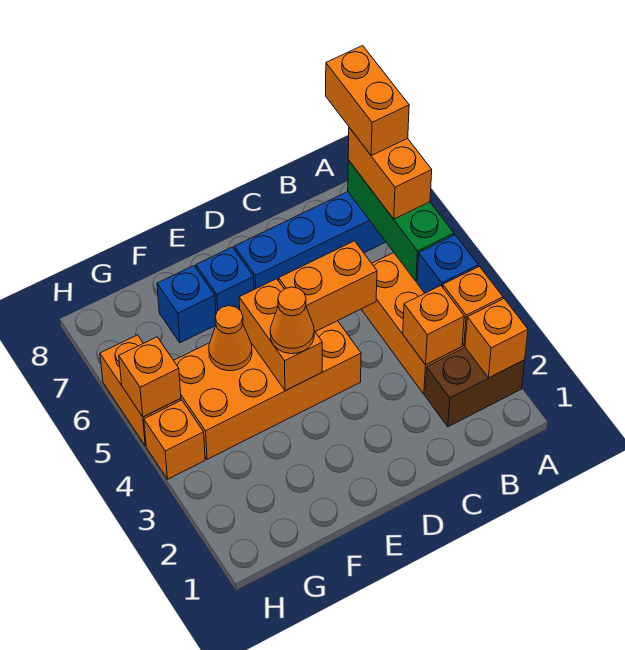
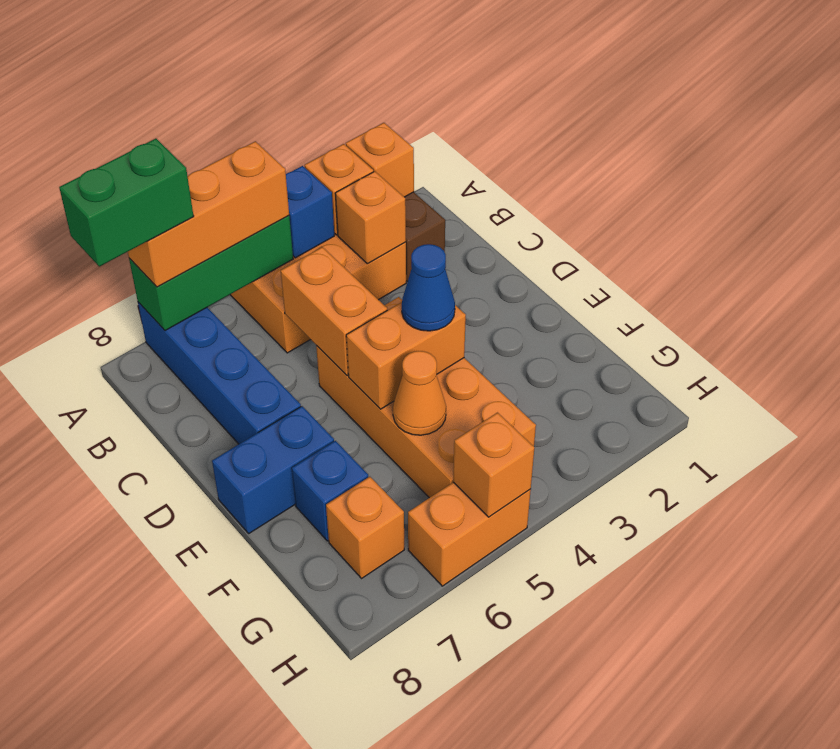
orange 1x2 brick [348,128,432,219] -> orange 1x3 brick [128,141,289,287]
orange 1x2 brick [326,46,409,155] -> green 1x2 brick [59,139,194,267]
orange 1x1 cone [270,287,314,354] -> blue 1x1 cone [402,244,455,331]
blue 1x1 brick [196,247,254,313] -> blue 1x2 brick [212,406,334,533]
orange 1x1 brick [144,400,205,479] -> orange 1x1 brick moved to [326,477,404,578]

